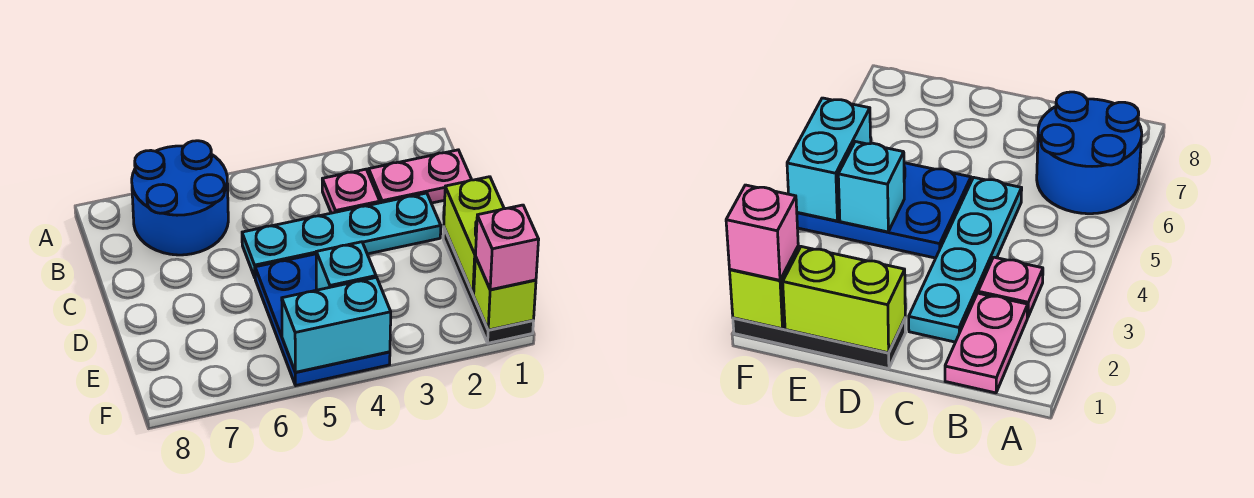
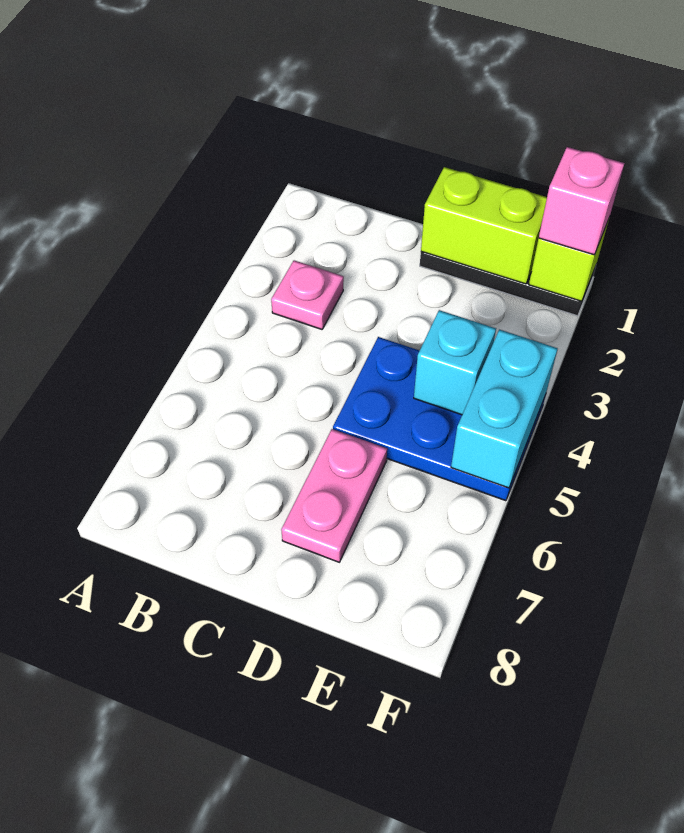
blue 2x2 round brick [132,141,228,255] -> none
pink 1x2 plate [369,150,472,203] -> pink 1x2 plate moved to [281,429,387,562]
cyan 1x4 plate [242,193,441,277] -> none

